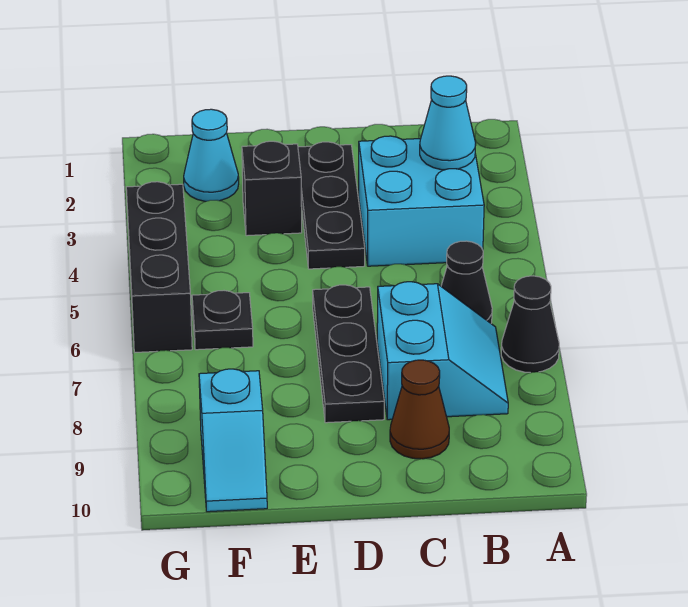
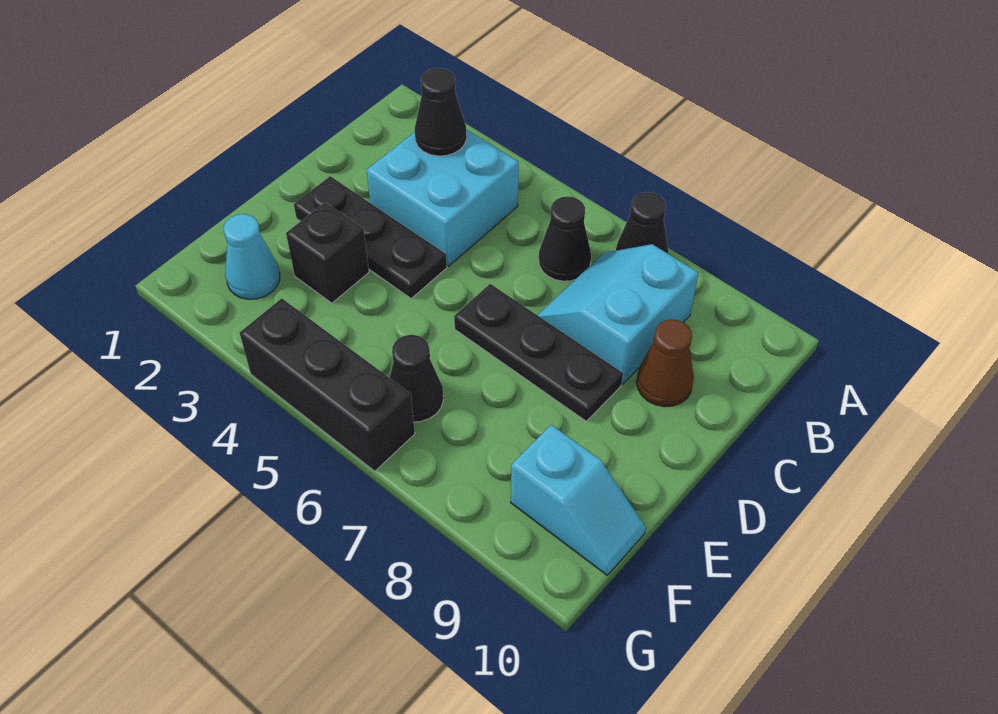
cyan 1x1 cone [420,76,476,170] -> black 1x1 cone [415,68,467,156]
cyan 2x2 slope [377,282,508,420] -> cyan 2x2 slope turned to [538,244,699,384]
black 1x1 plate [192,291,253,350] -> black 1x1 cone [390,335,443,422]

